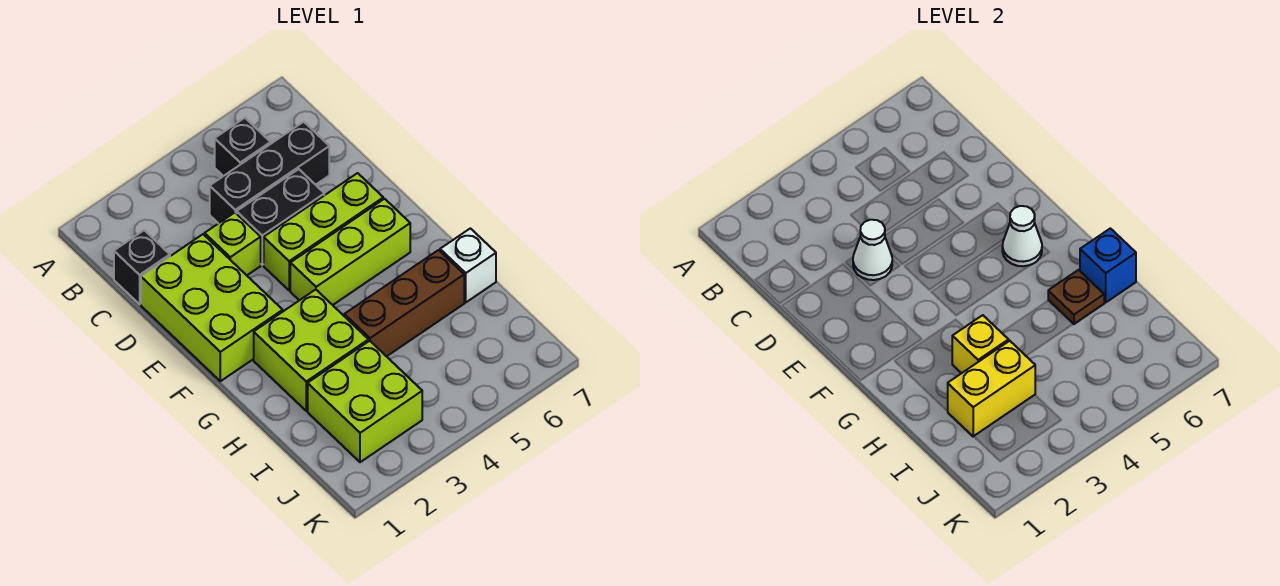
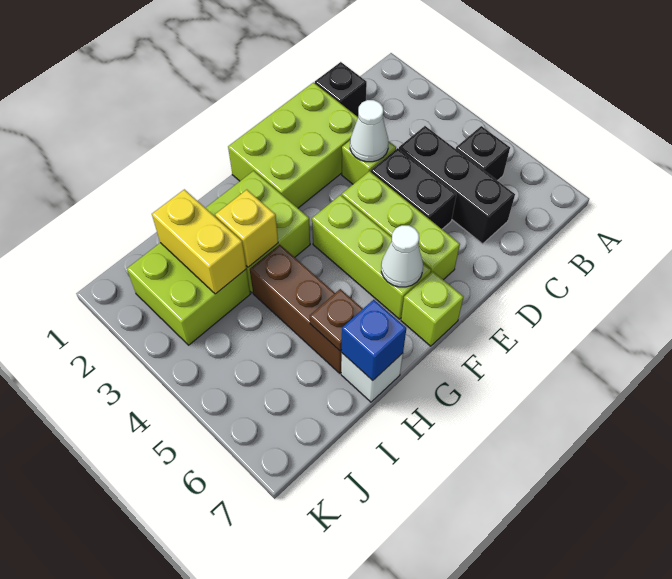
none -> lime 1x1 brick [401,271,464,346]

